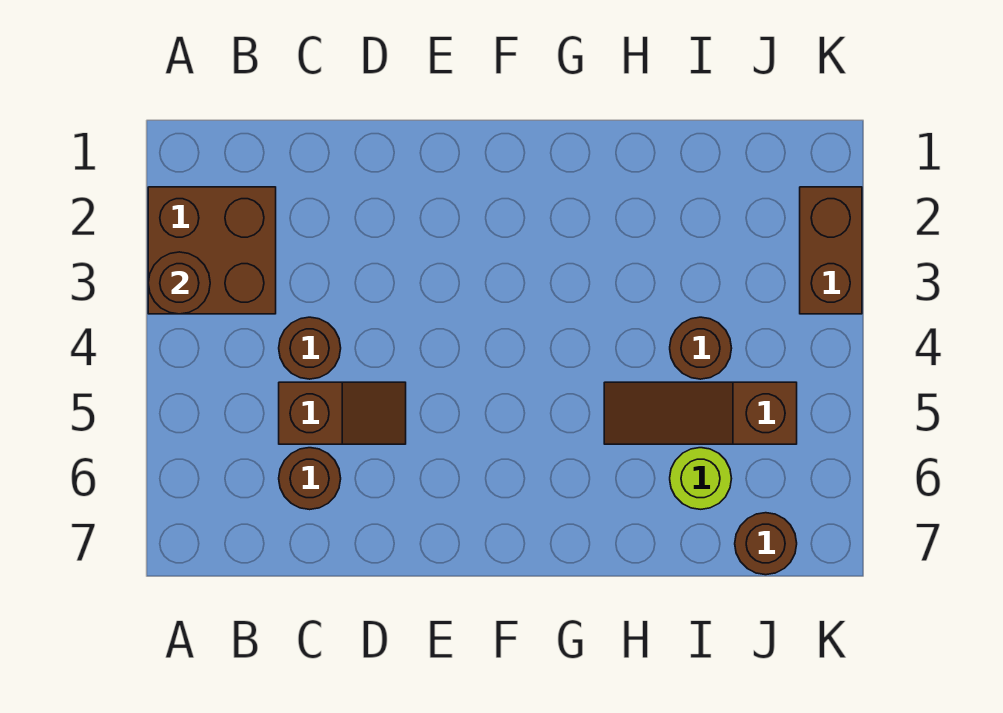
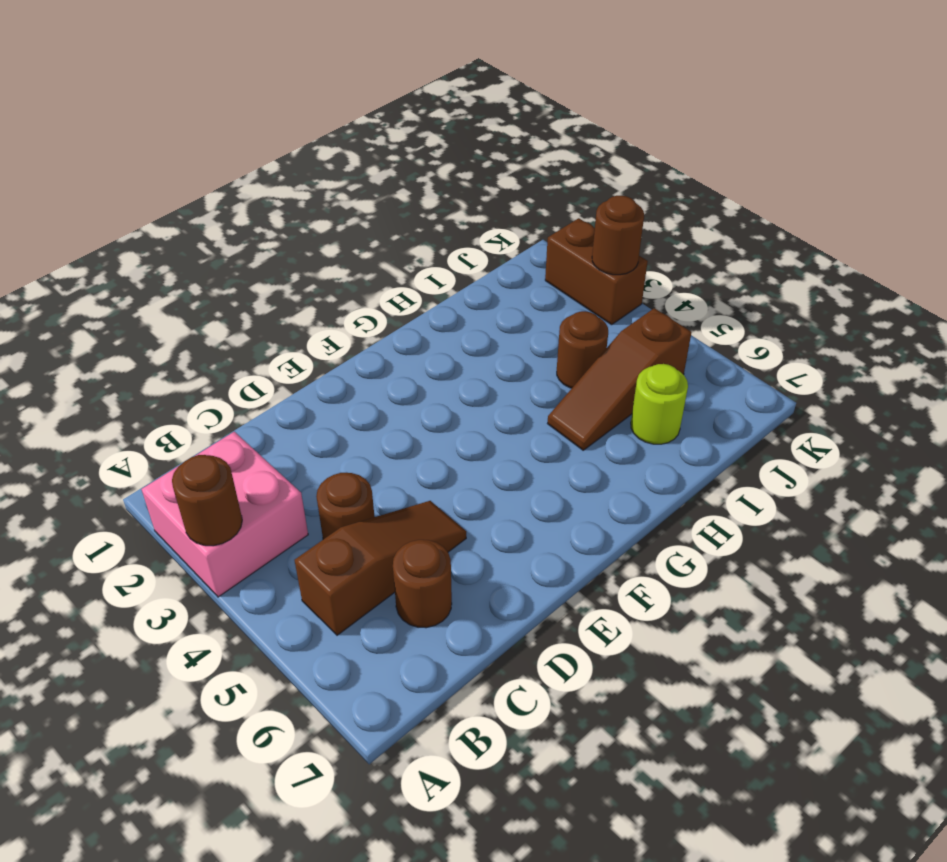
brown 2x2 brick [148,187,276,314] -> pink 2x2 brick [142,432,308,597]
brown 1x2 slope [279,382,406,444] -> brown 1x3 slope [295,501,466,635]
brown 1x1 round brick [735,513,797,575] -> brown 1x1 round brick moved to [592,196,644,275]

